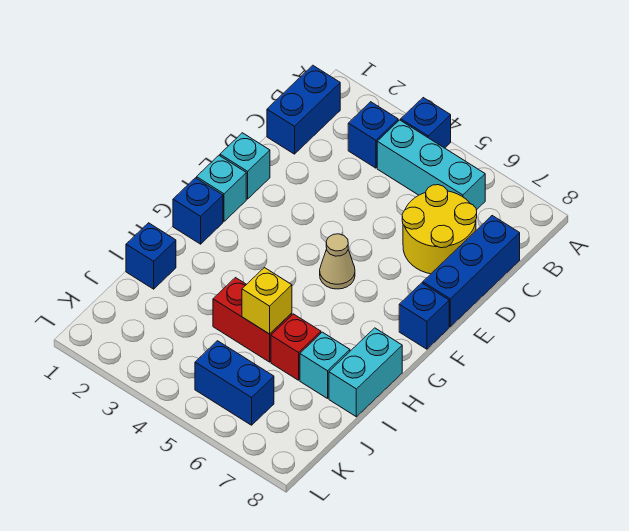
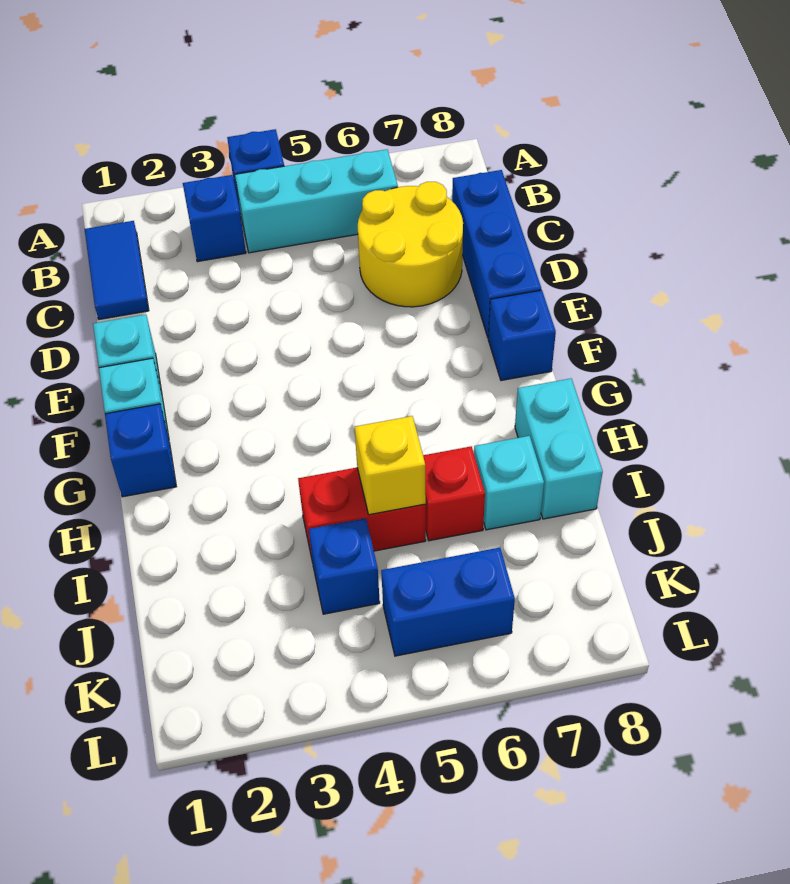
blue 1x2 brick [267,65,340,154] -> blue 1x2 tile [85,221,149,319]
tan 1x1 cone [320,234,355,289] -> none
blue 1x1 brick [126,223,176,289] -> blue 1x1 brick moved to [309,518,380,614]

